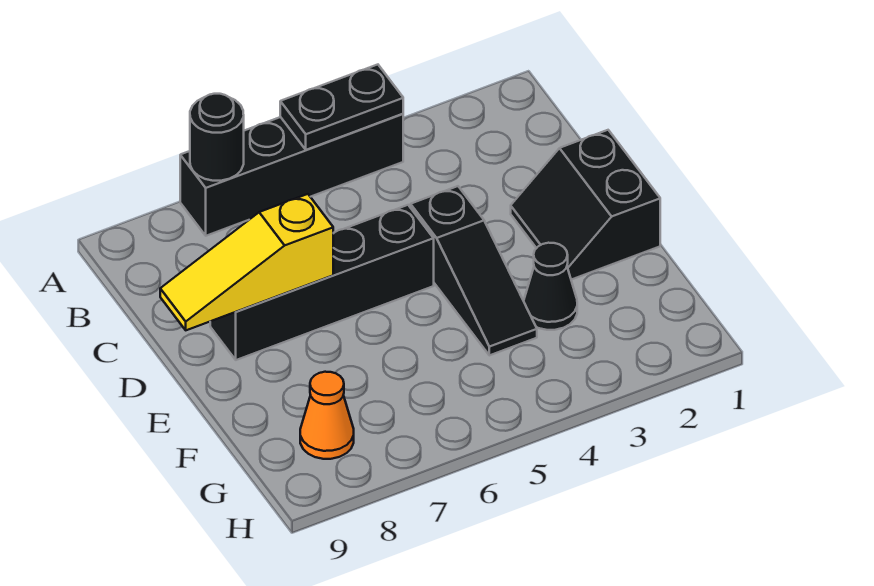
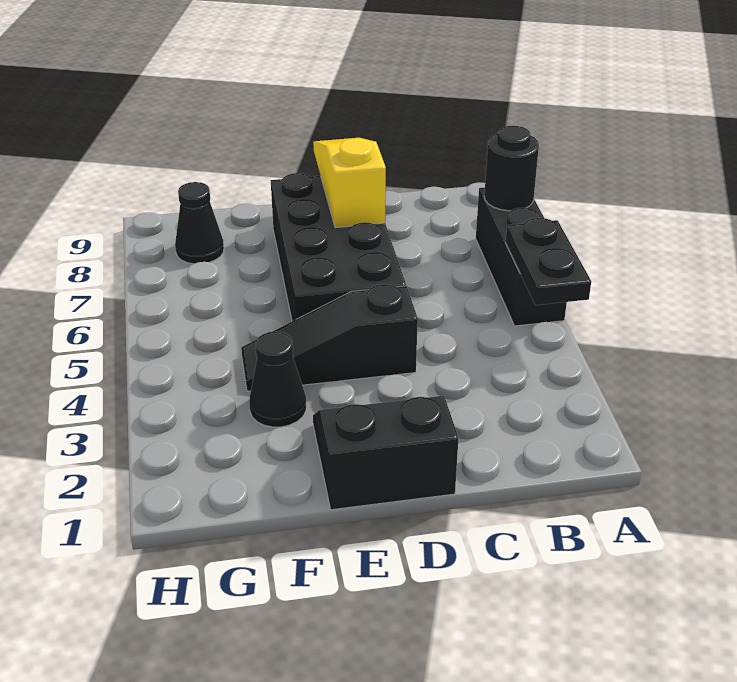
black 1x4 brick [180,114,403,236] -> black 1x3 brick [476,187,567,326]
black 1x4 brick [210,205,434,360] -> black 2x4 brick [271,173,406,321]
orange 1x1 cone [300,372,354,459] -> black 1x1 cone [175,182,224,264]

